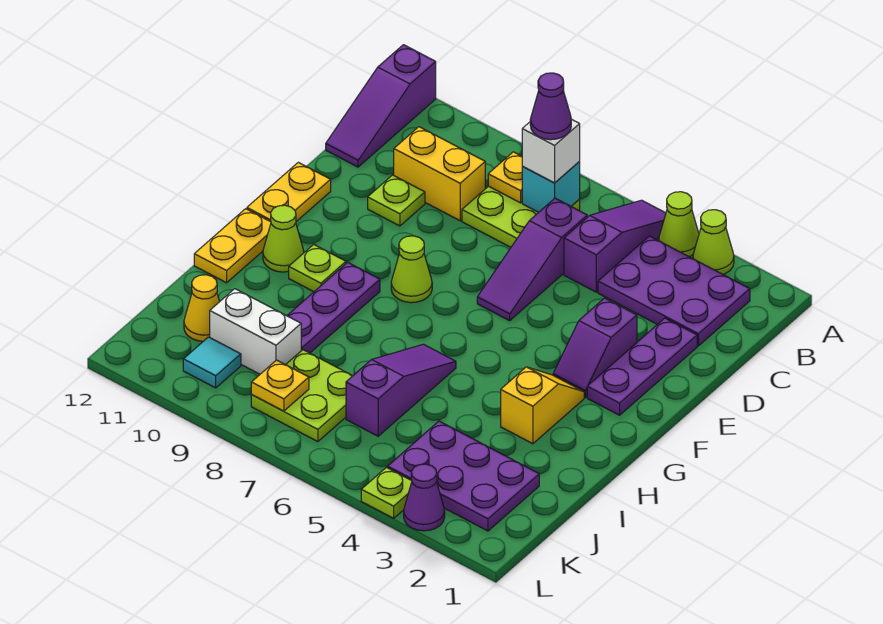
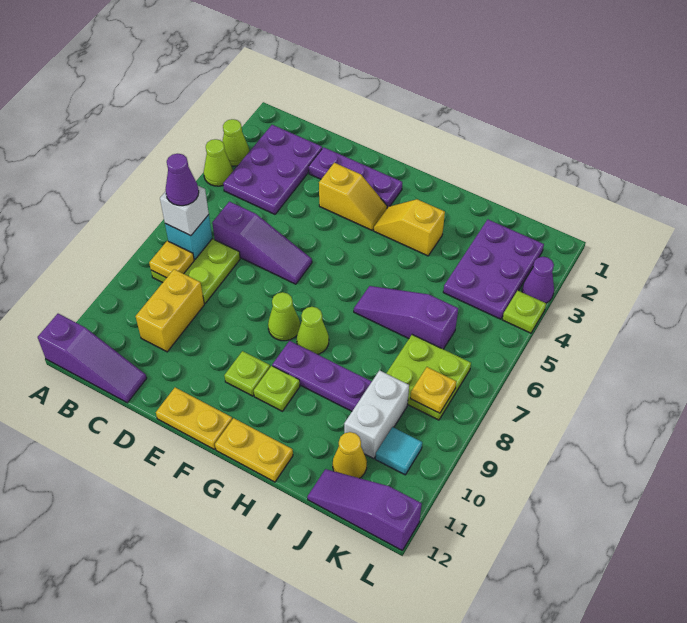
purple 1x3 slope [564,200,666,292] -> purple 1x3 slope moved to [307,469,422,551]
lime 1x1 plate [368,175,425,226] -> lime 1x1 plate moved to [224,351,270,396]
purple 1x2 slope [553,298,637,397] -> yellow 1x2 slope [319,163,387,230]
lime 1x1 cone [263,205,304,272] -> lime 1x1 cone moved to [297,307,329,354]

